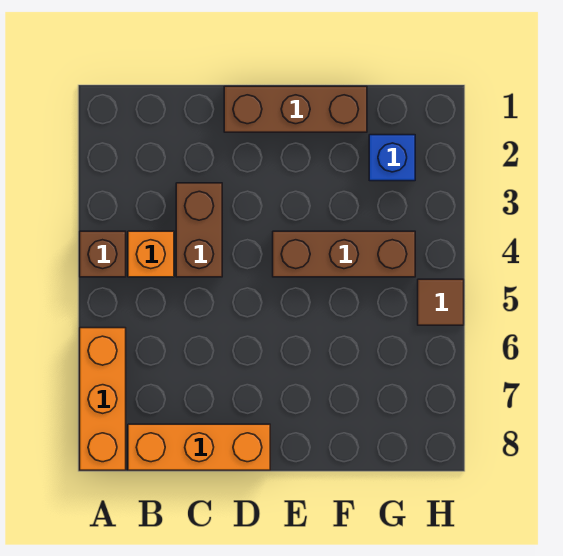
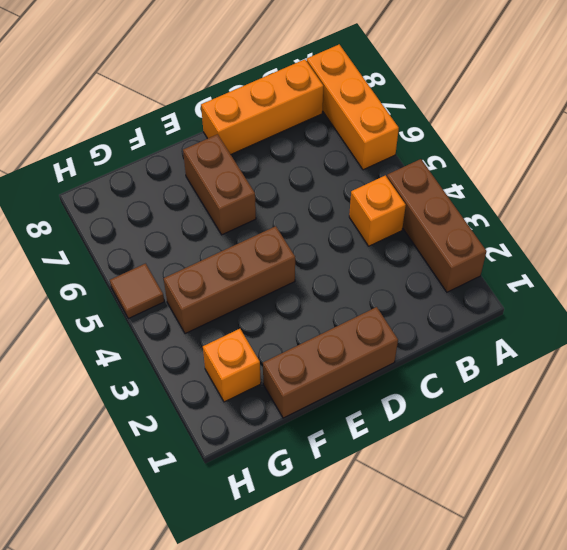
brown 1x1 brick [80,231,126,277] -> brown 1x3 brick [387,159,486,292]
brown 1x2 brick [176,183,222,277] -> brown 1x2 brick moved to [183,134,256,235]
blue 1x1 brick [369,135,415,181] -> orange 1x1 brick [203,329,261,402]

